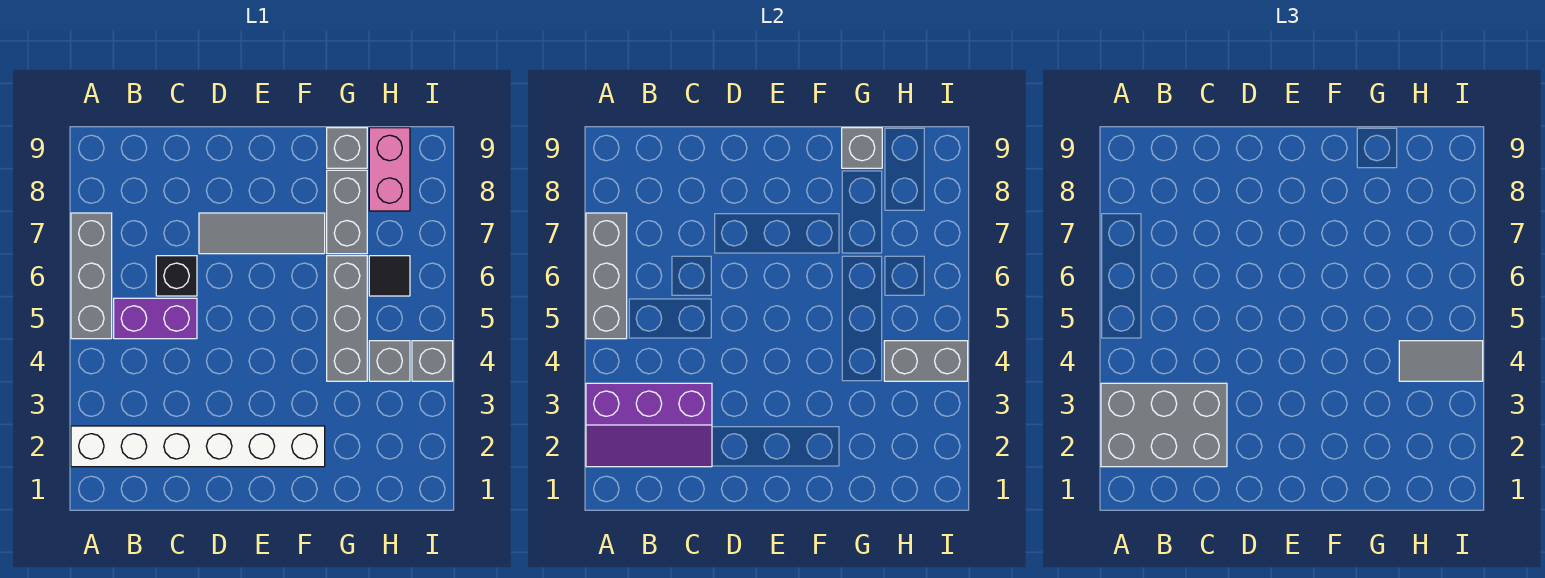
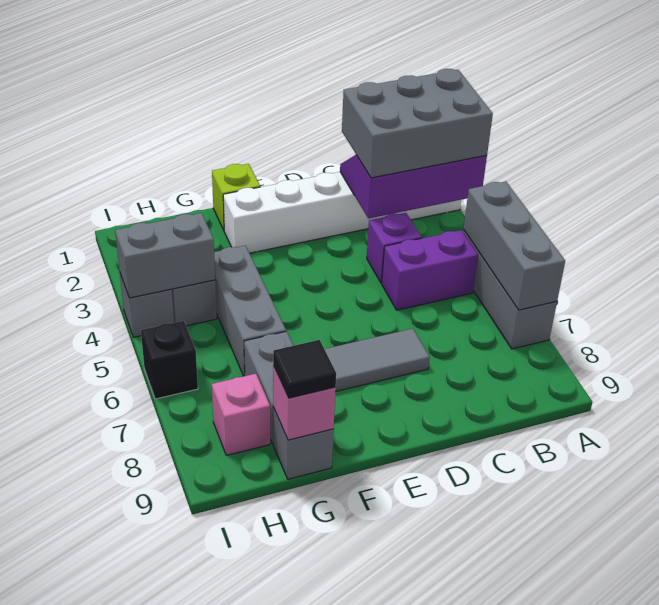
none -> purple 1x1 brick [367,213,422,283]
black 1x1 brick [156,256,197,296] -> black 1x1 brick moved to [141,321,198,399]
none -> lime 1x1 brick [212,164,260,230]
grey 1x1 brick [842,128,882,168] -> pink 1x1 brick [273,366,336,440]
grey 1x2 tile [1399,341,1483,381] -> none
black 1x1 tile [369,256,410,296] -> black 1x1 tile moved to [273,340,336,398]
pink 1x2 brick [369,128,410,211] -> pink 1x1 brick [212,374,270,455]

